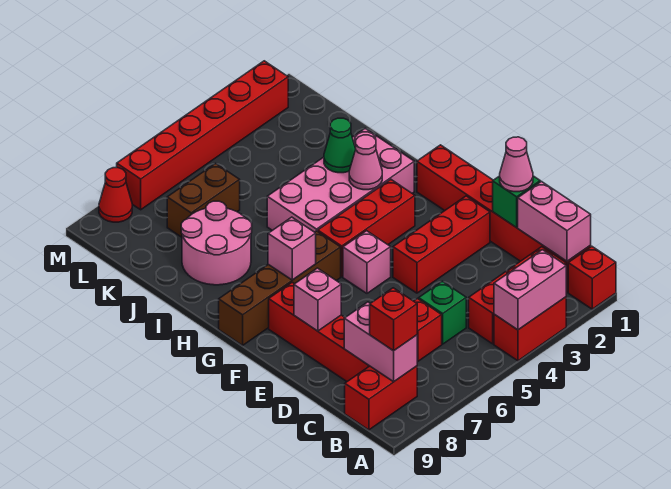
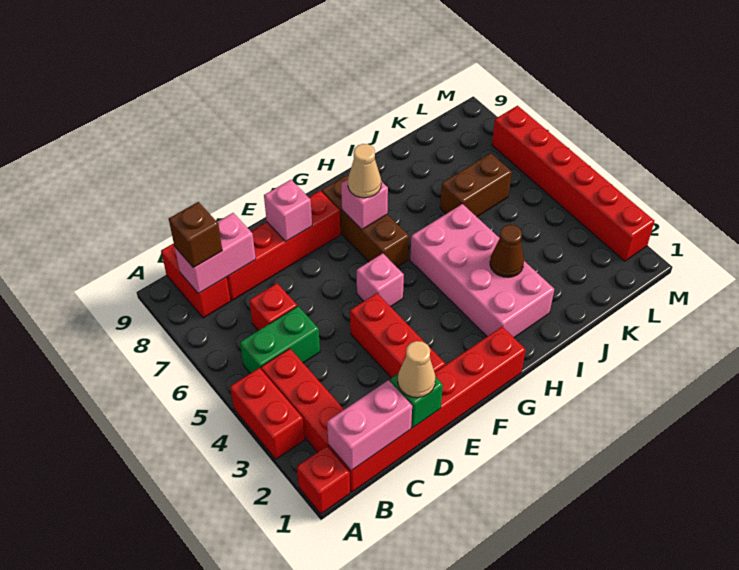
pink 1x2 brick [494,250,566,330] -> none
red 1x1 brick [370,288,417,351] -> brown 1x1 brick [169,202,222,268]
green 1x1 brick [419,281,466,344] -> green 1x2 brick [240,306,320,373]
pink 1x1 cone [500,137,533,192] -> tan 1x1 cone [398,341,436,398]
red 1x3 brick [318,180,415,277] -> none
brown 1x4 brick [219,231,341,345] -> brown 1x3 brick [322,175,409,267]
none -> tan 1x1 cone [348,144,381,198]
pink 1x1 cone [349,135,382,190] -> none
green 1x1 cone [324,118,356,173] -> brown 1x1 cone [490,225,524,277]
pink 2x2 round brick [181,201,252,285] -> none
brown 1x2 brick [167,164,240,237] -> brown 1x2 brick turned to [440,153,512,217]
red 1x1 cone [99,168,132,222] -> none

